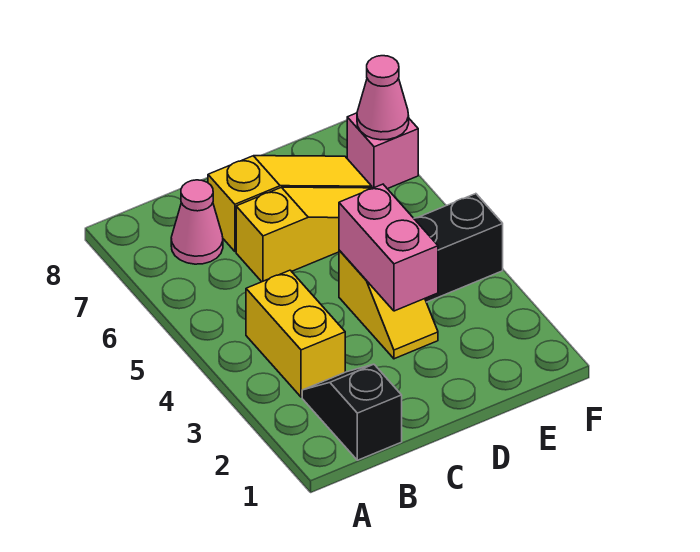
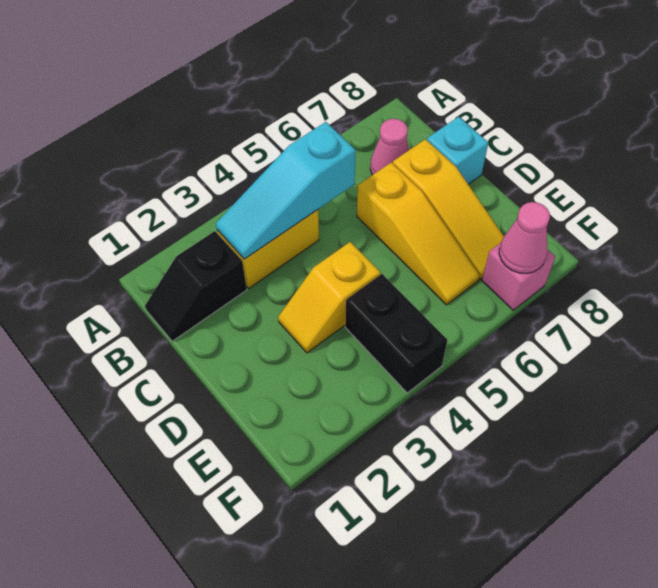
black 1x2 slope [302,364,402,460] -> black 1x2 slope turned to [145,231,247,341]
none -> cyan 1x3 slope [216,122,356,259]
none -> cyan 1x1 brick [427,117,488,184]
pink 1x2 brick [339,184,438,311] -> none

